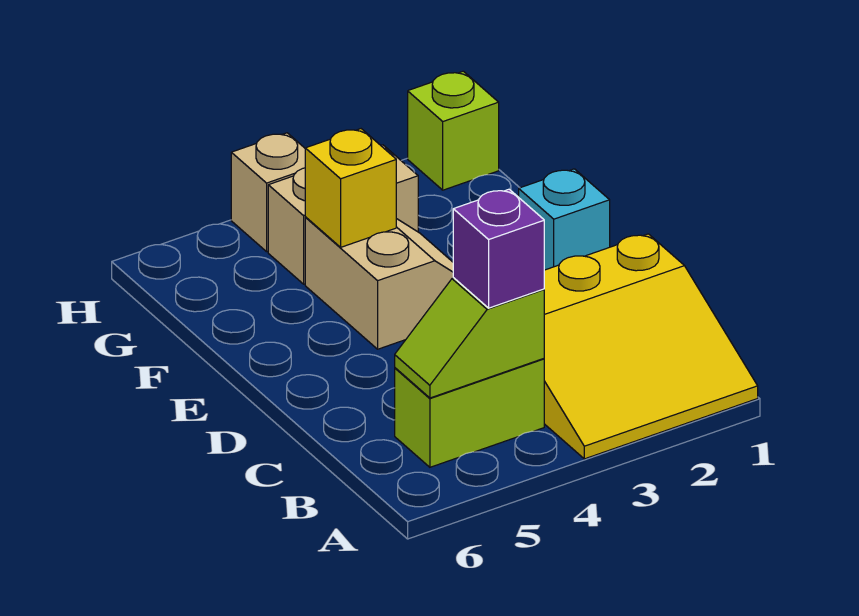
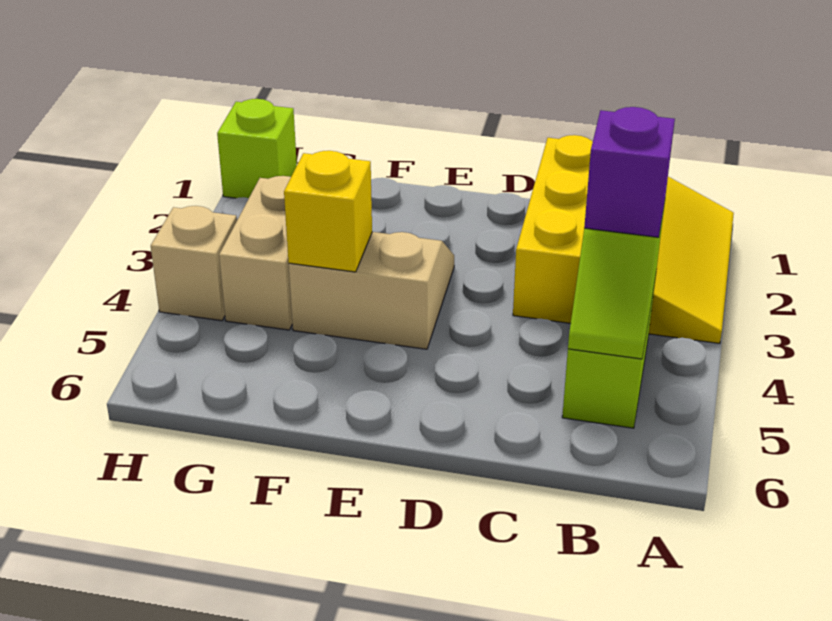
cyan 1x1 brick [519,169,610,270] -> none

